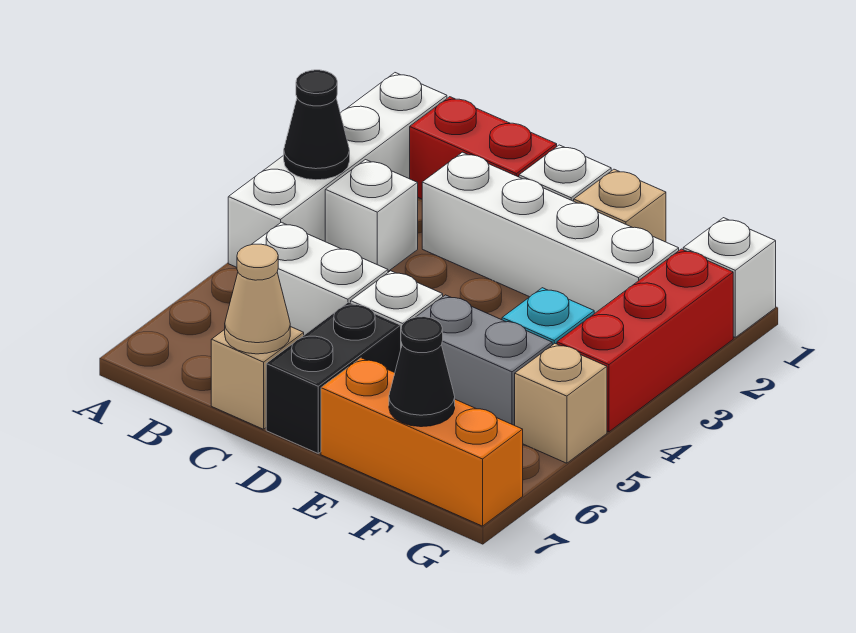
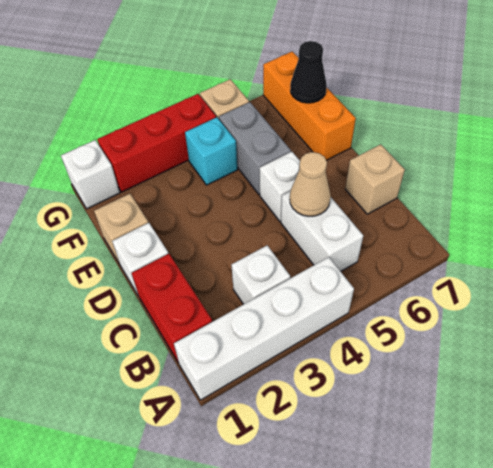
black 1x1 cone [284,70,350,180] -> none
white 1x4 brick [422,152,679,314] -> none
tan 1x1 cone [225,244,290,354] -> tan 1x1 cone moved to [290,152,331,216]
black 1x2 brick [266,302,401,453] -> none

